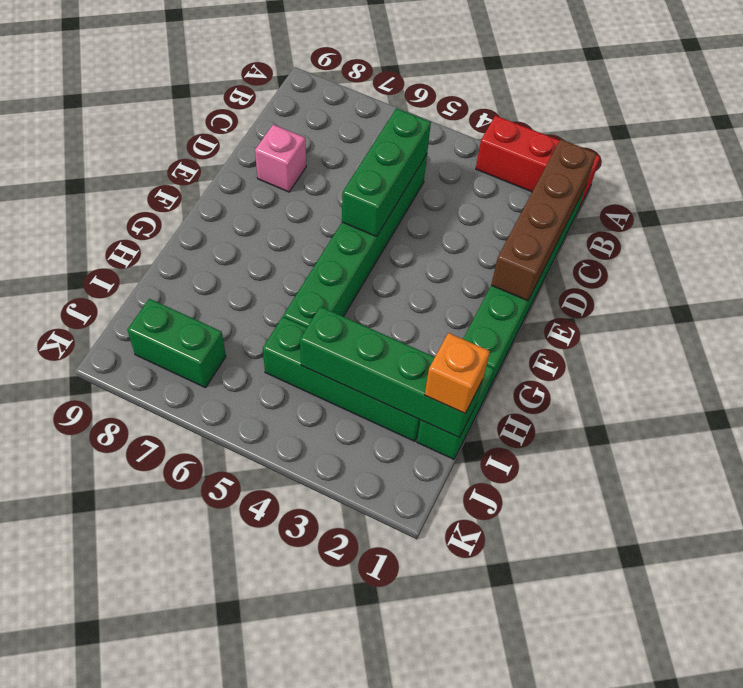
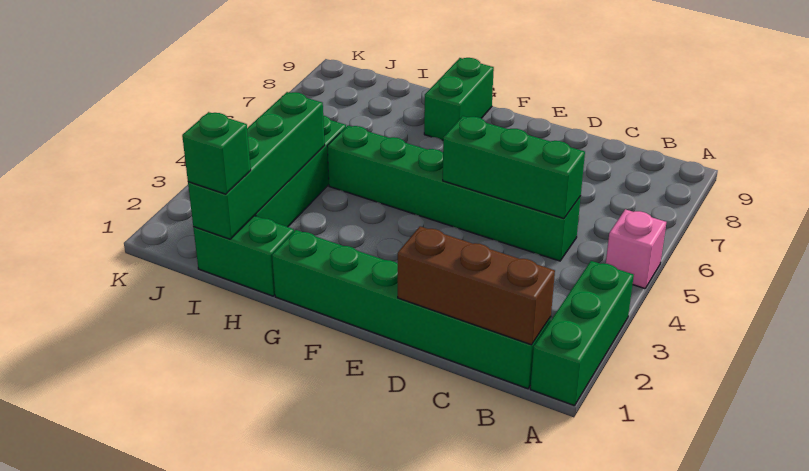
red 1x3 brick [476,115,600,208] -> green 1x3 brick [530,261,634,406]
brown 1x4 brick [491,139,596,301] -> brown 1x3 brick [398,226,555,345]
pink 1x1 brick [255,125,306,192] -> pink 1x1 brick moved to [606,209,666,289]
orange 1x1 brick [425,333,490,413] -> green 1x1 brick [182,112,251,194]
green 1x2 brick [127,299,226,388] -> green 1x2 brick moved to [424,58,494,140]

